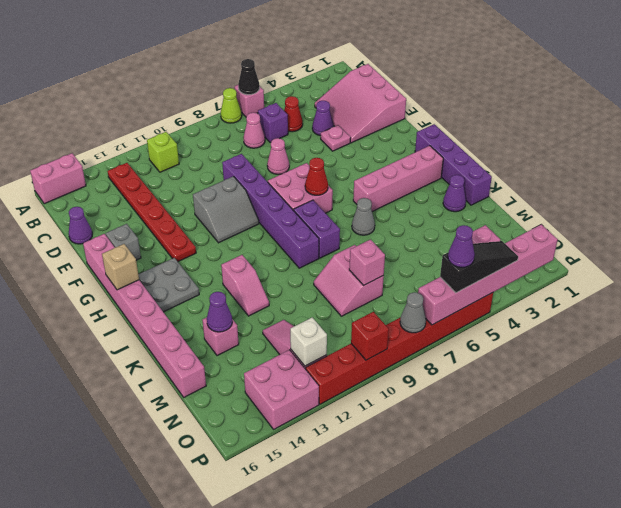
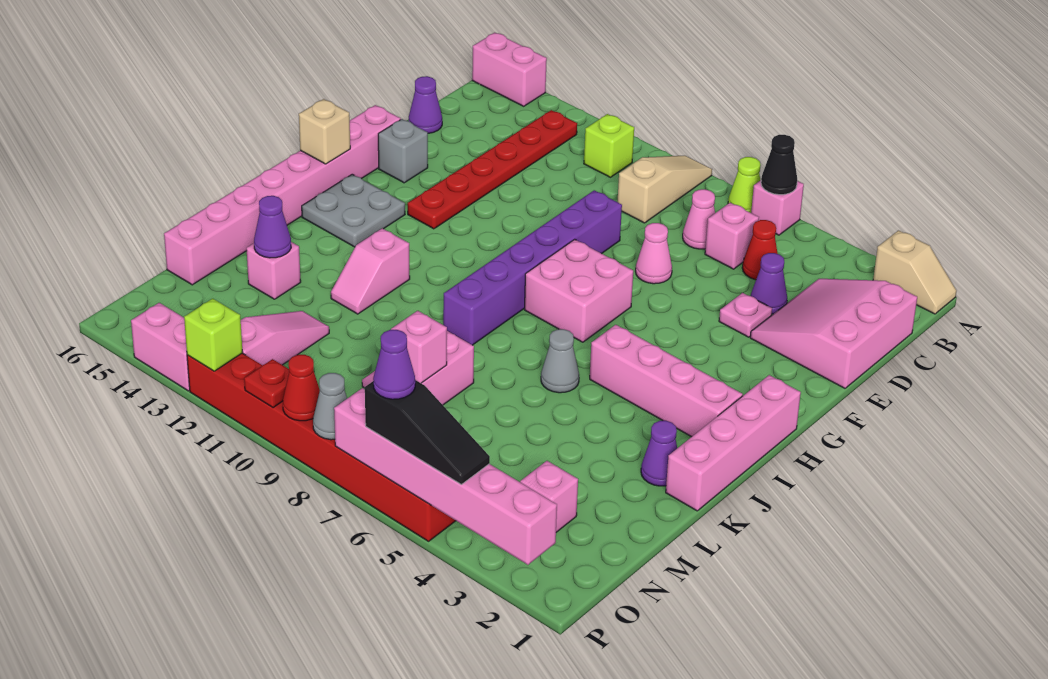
none -> tan 1x2 slope [873,230,957,314]
none -> tan 1x3 slope [618,156,712,223]
purple 1x1 brick [258,103,288,142] -> pink 1x1 brick [705,203,759,269]
grey 2x2 slope [193,176,259,243] -> none
purple 1x4 brick [415,124,492,205] -> pink 1x4 brick [666,375,801,511]
red 1x1 cone [305,158,328,195] -> red 1x1 cone moved to [283,355,320,421]
purple 1x2 brick [294,200,340,258] -> none
white 1x1 brick [290,317,327,366] -> none
pink 2x2 brick [244,350,319,429] -> pink 1x2 brick [131,303,190,391]
red 1x1 brick [351,312,389,360] -> red 1x1 plate [244,359,289,408]
none -> lime 1x1 brick [184,299,243,371]

